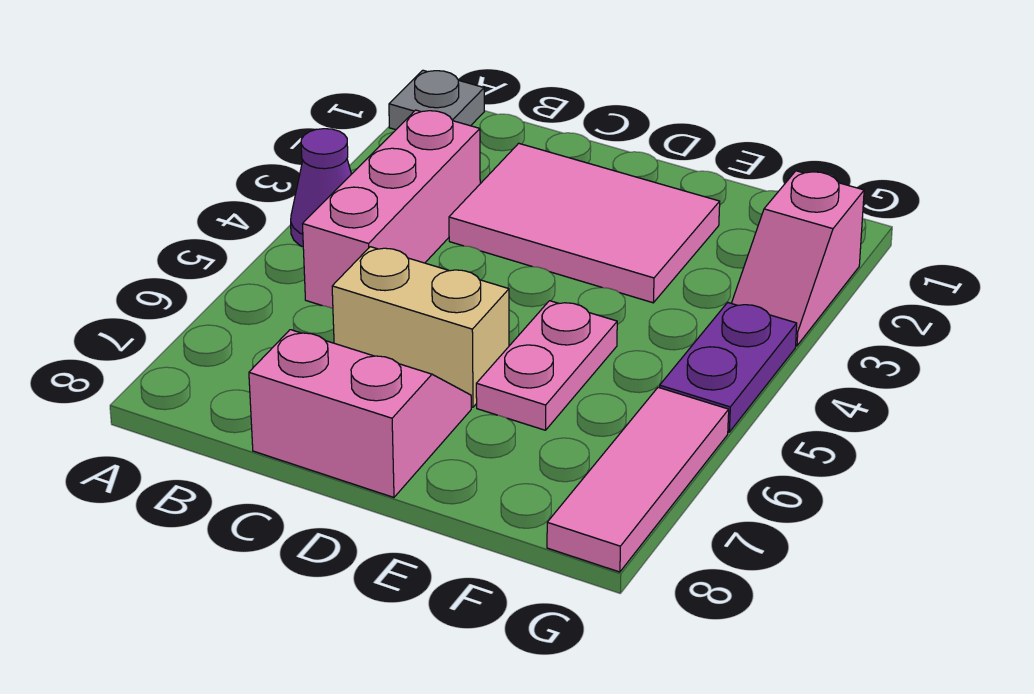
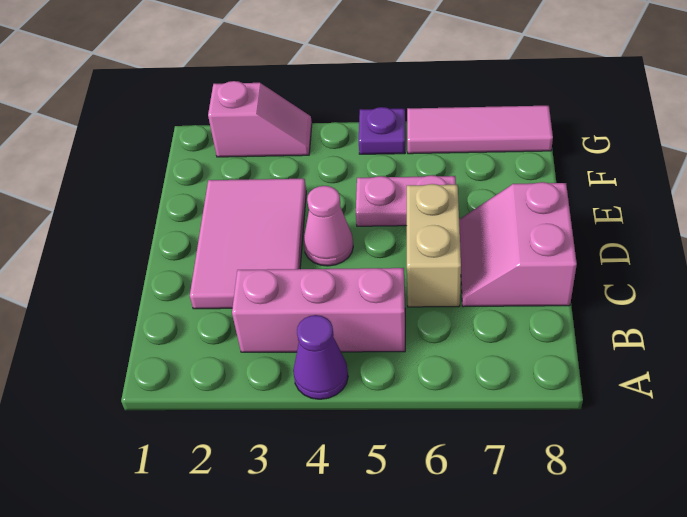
grey 1x1 plate [389,70,484,130] -> none
none -> pink 1x1 cone [304,186,353,266]
purple 1x2 plate [660,302,797,432] -> purple 1x1 plate [359,107,405,154]

